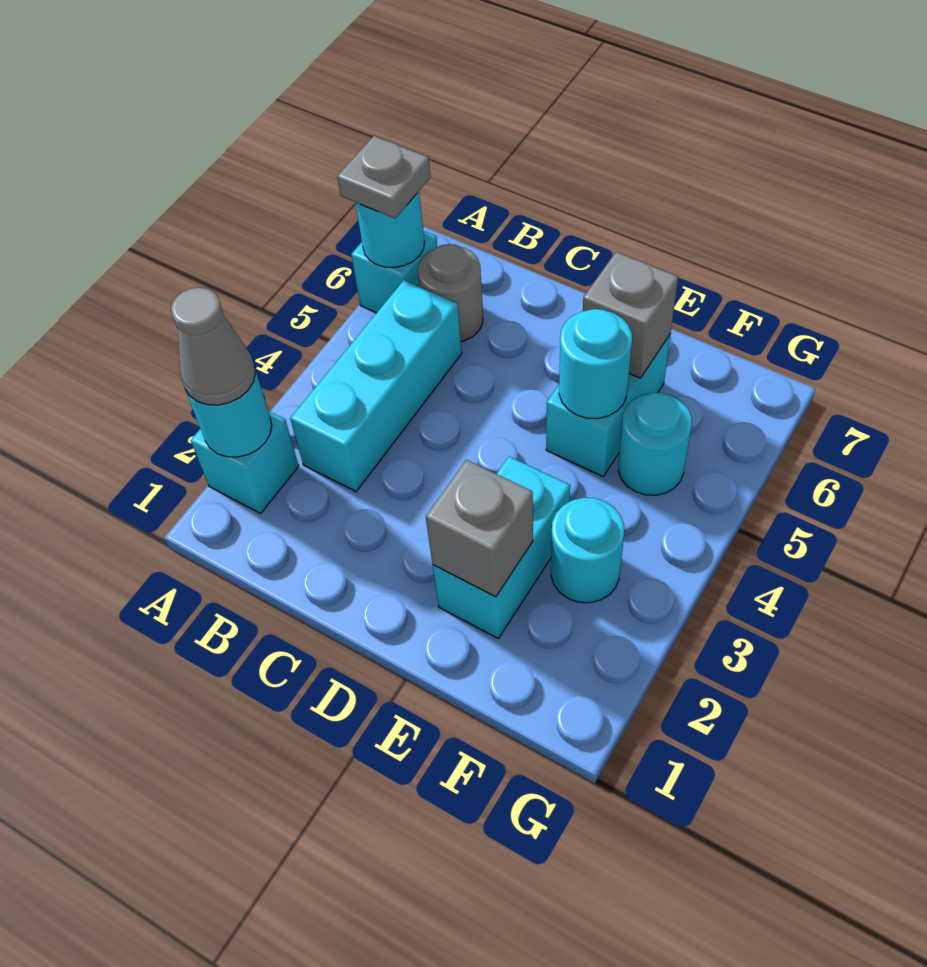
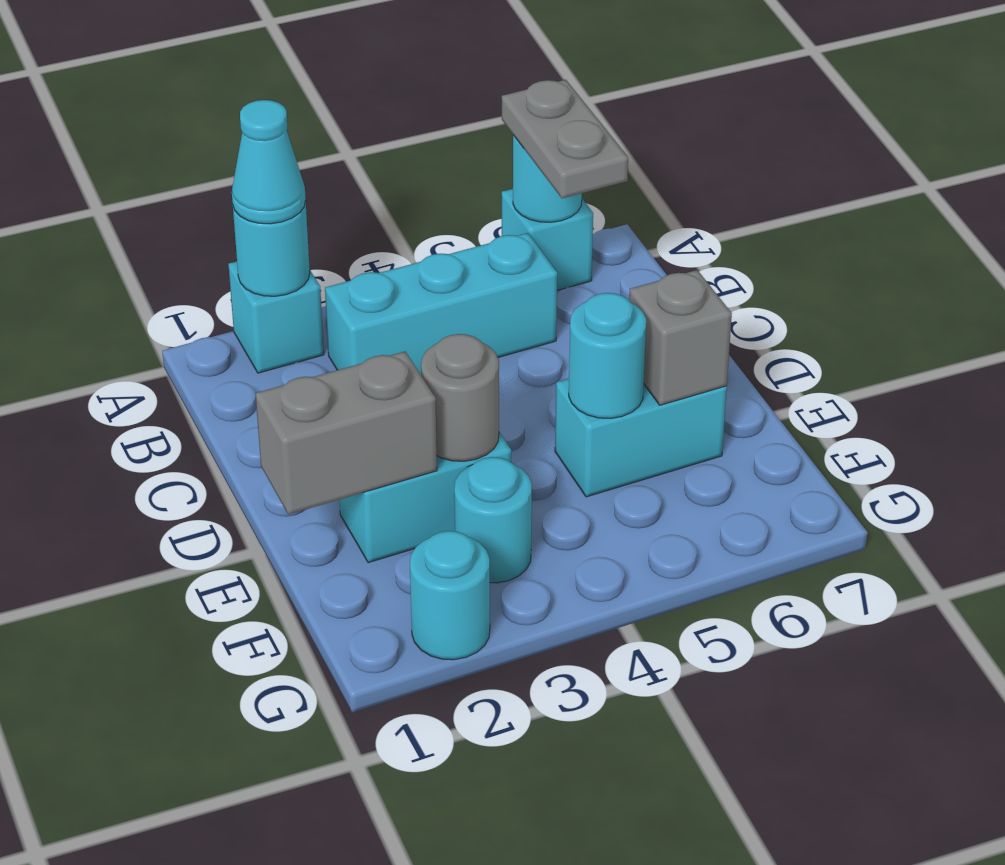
grey 1x1 cone [171,287,255,405] -> cyan 1x1 cone [232,100,306,224]
grey 1x1 plate [337,136,431,218] -> grey 1x2 plate [502,80,628,198]
grey 1x1 round brick [418,244,483,342] -> grey 1x1 round brick moved to [421,334,499,461]
grey 1x1 brick [426,460,533,597] -> grey 1x2 brick [256,351,437,514]
cyan 1x1 round brick [618,393,692,495] -> cyan 1x1 round brick moved to [410,531,490,660]

